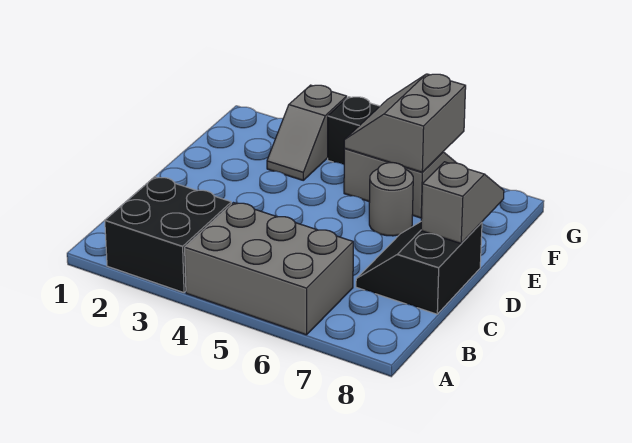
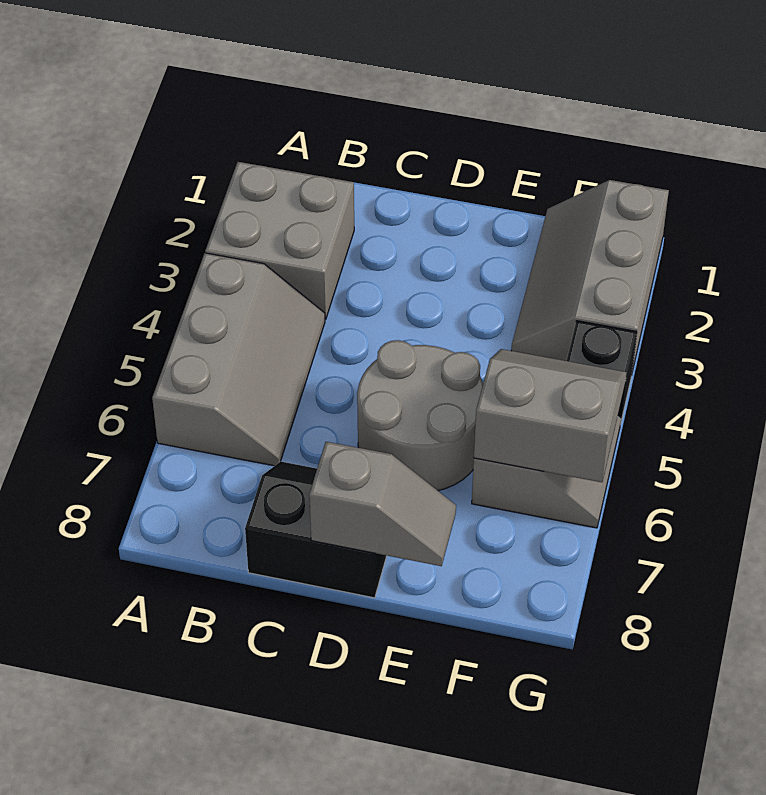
black 2x2 brick [105,177,231,293] -> grey 2x2 brick [205,162,354,319]
grey 2x3 brick [185,203,353,335] -> grey 2x3 slope [152,253,325,466]
grey 1x1 round brick [369,163,413,236] -> grey 2x2 round brick [357,340,483,491]
grey 1x2 slope [267,85,347,180] -> grey 2x3 slope [511,180,669,376]

